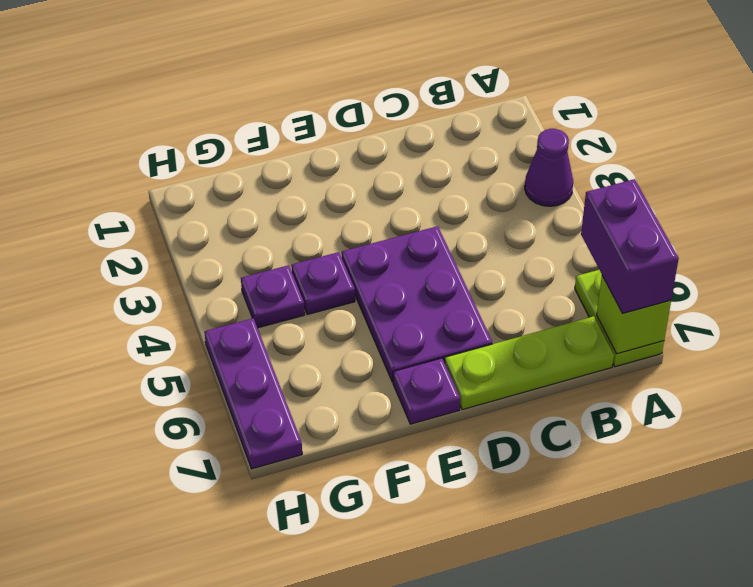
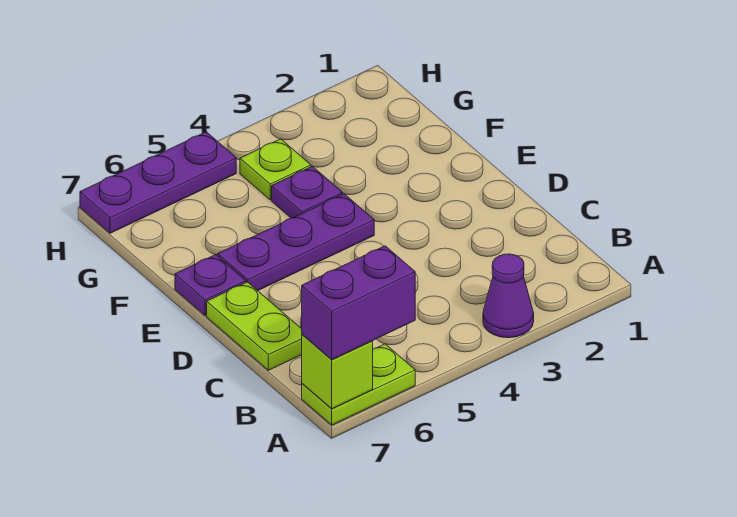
lime 1x3 plate [445,316,614,410] -> lime 1x2 plate [207,282,302,370]
purple 2x3 plate [342,226,492,382] -> purple 1x3 plate [218,194,374,291]
purple 1x1 plate [241,265,305,328] -> lime 1x1 plate [240,139,311,200]

